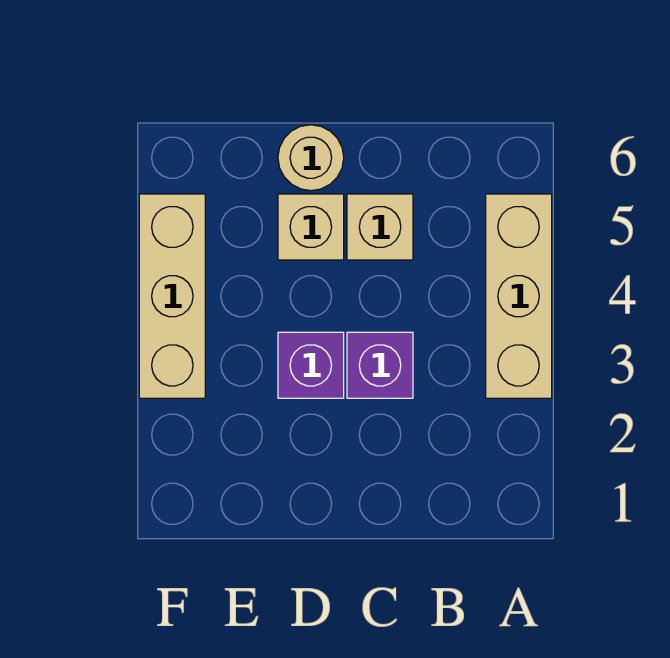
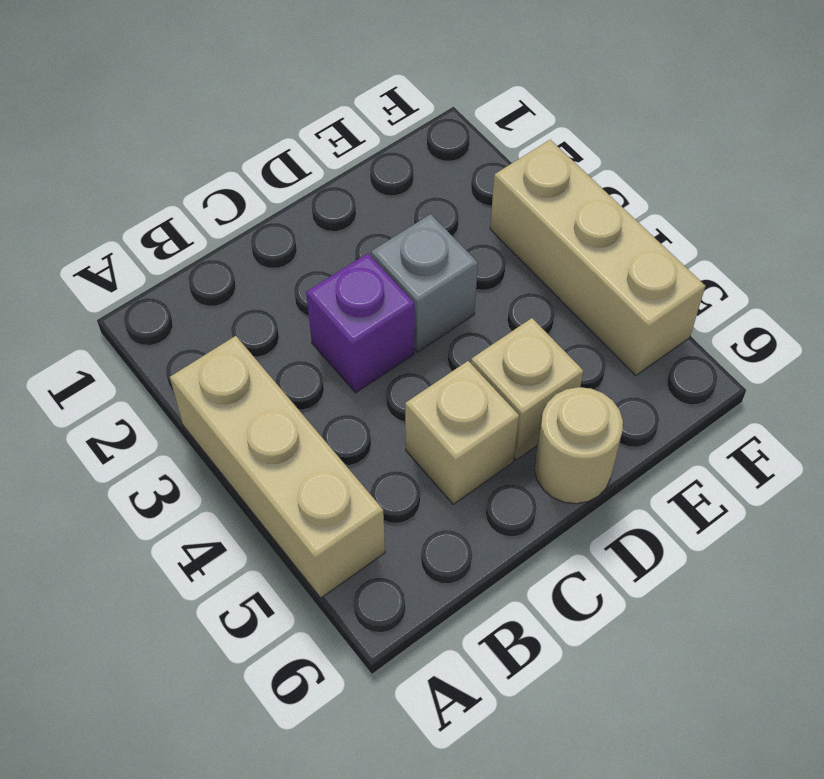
purple 1x1 brick [278,332,344,398] -> grey 1x1 brick [371,214,478,352]

